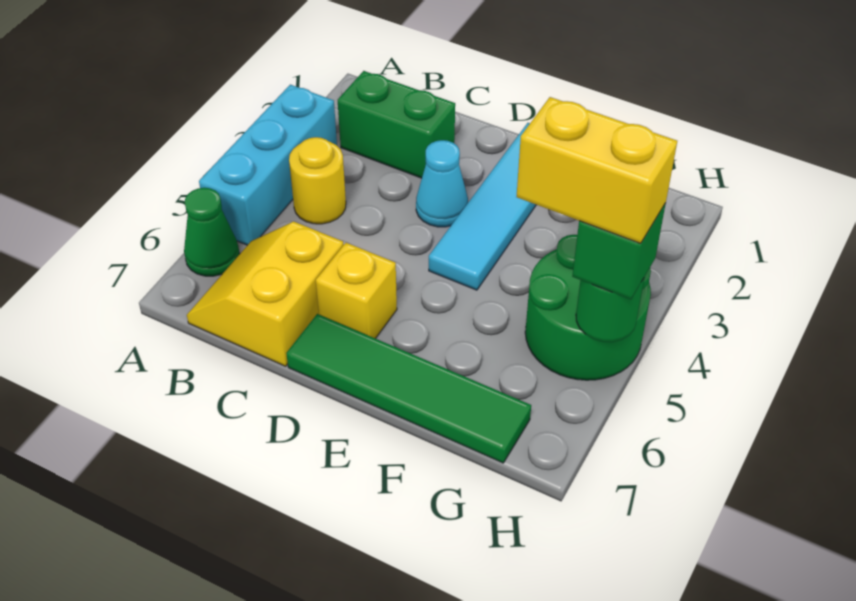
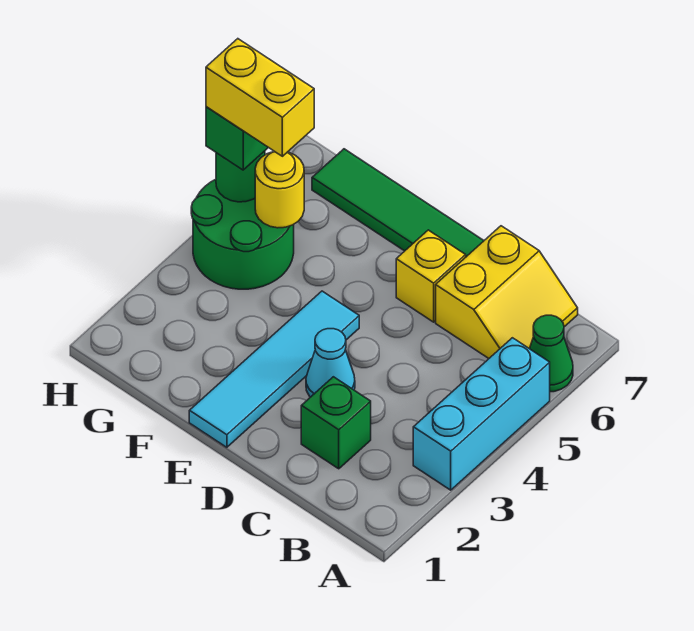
green 1x2 brick [338,71,455,178] -> green 1x1 brick [301,377,371,469]
yellow 1x1 round brick [289,137,346,224] -> yellow 1x1 round brick moved to [255,151,304,228]

